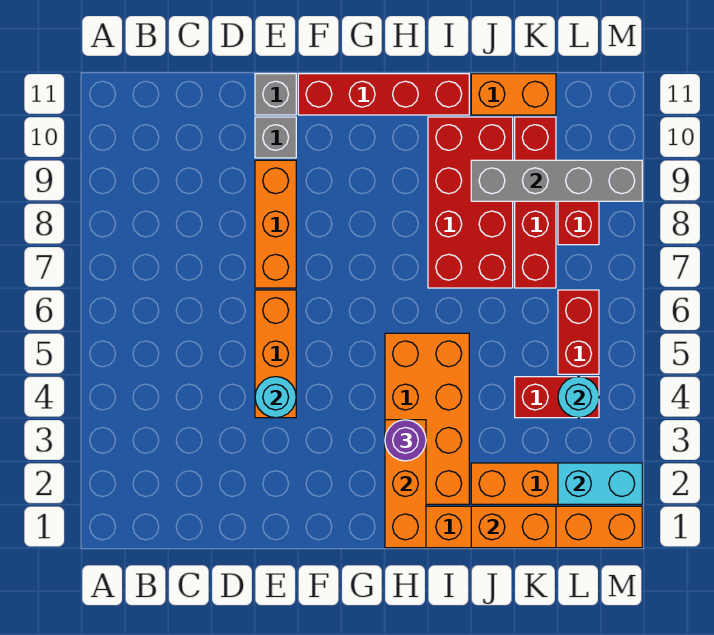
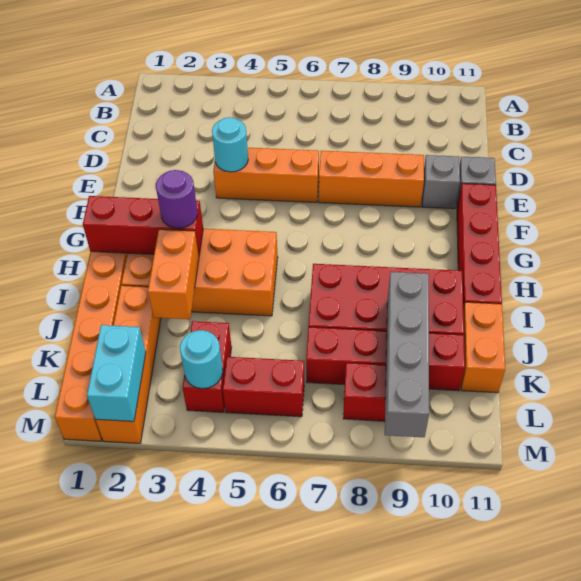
orange 1x3 brick [385,420,426,548] -> red 1x3 brick [83,196,203,255]
orange 1x2 brick [471,506,556,548] -> orange 1x2 brick moved to [148,229,199,319]

